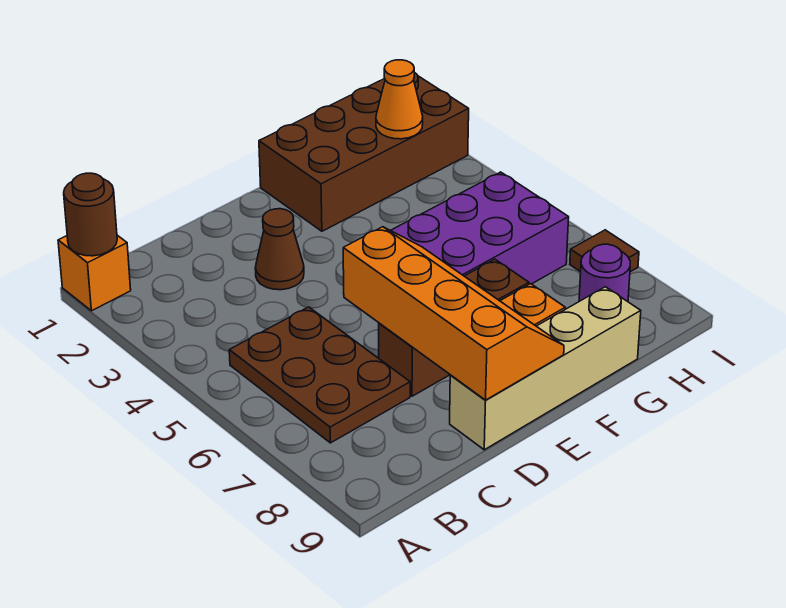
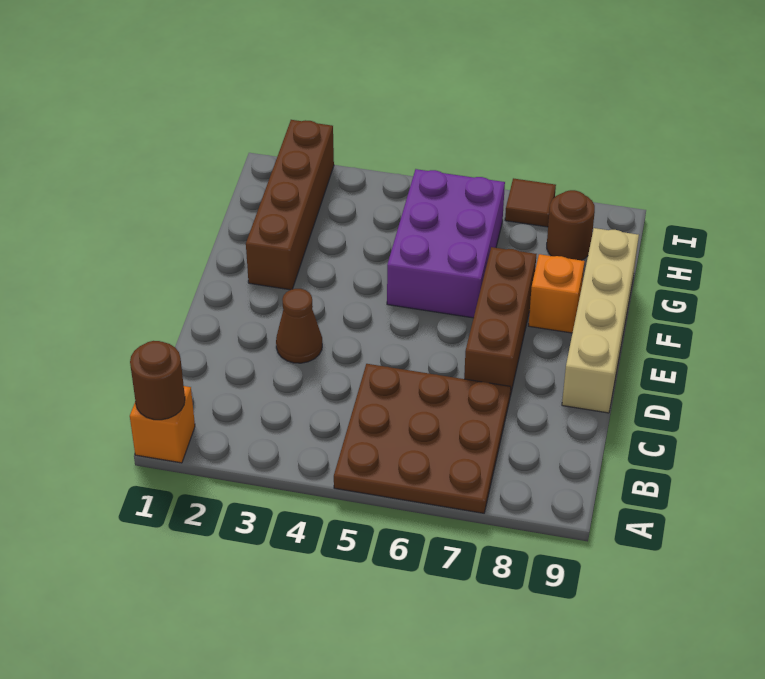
brown 2x3 plate [229,307,410,443] -> brown 3x3 plate [334,364,511,513]
orange 2x4 slope [343,227,564,400] -> none
brown 2x4 brick [259,72,469,231] -> brown 1x4 brick [246,120,334,290]
orange 1x1 cone [376,60,423,139] -> none
purple 1x1 round brick [579,244,630,302] -> brown 1x1 round brick [547,190,595,260]

